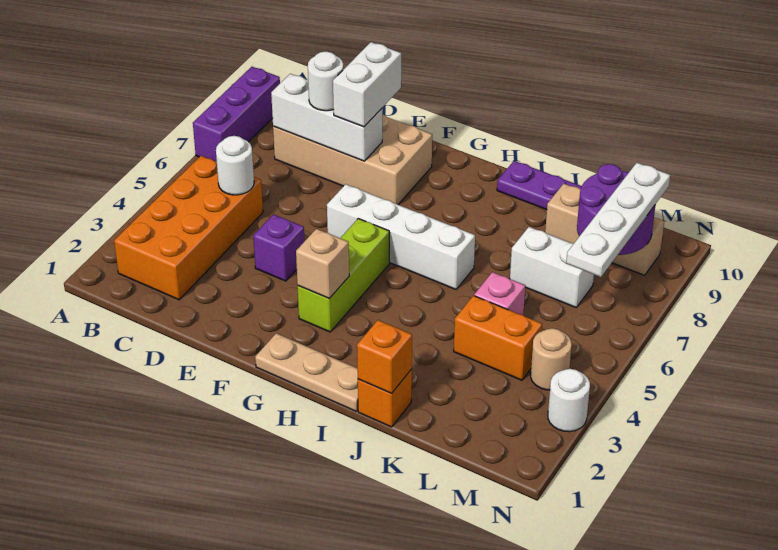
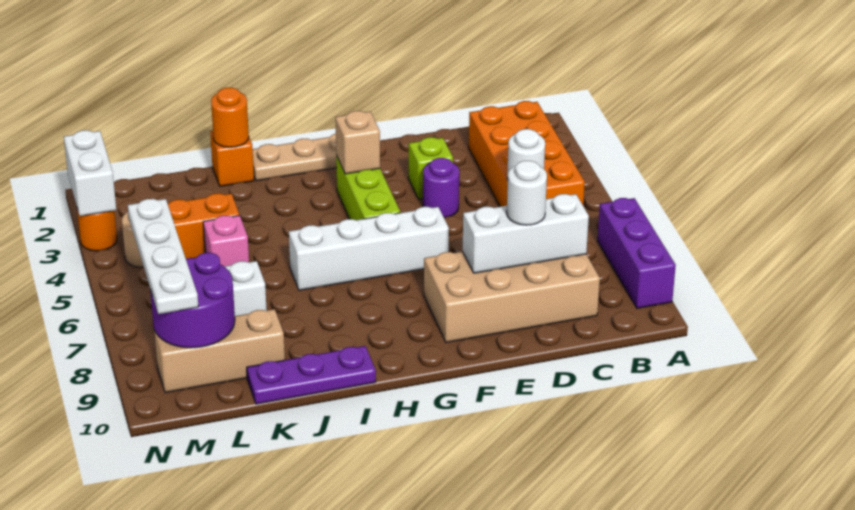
none -> lime 1x1 brick [409,137,453,199]
purple 1x1 brick [253,214,305,281] -> purple 1x1 round brick [423,158,459,218]
white 1x2 brick [333,42,401,127] -> white 1x2 brick moved to [64,130,116,216]
orange 1x1 brick [357,320,412,393] -> orange 1x1 round brick [211,88,249,147]
white 1x1 round brick [548,369,590,432] -> orange 1x1 round brick [77,209,117,251]

